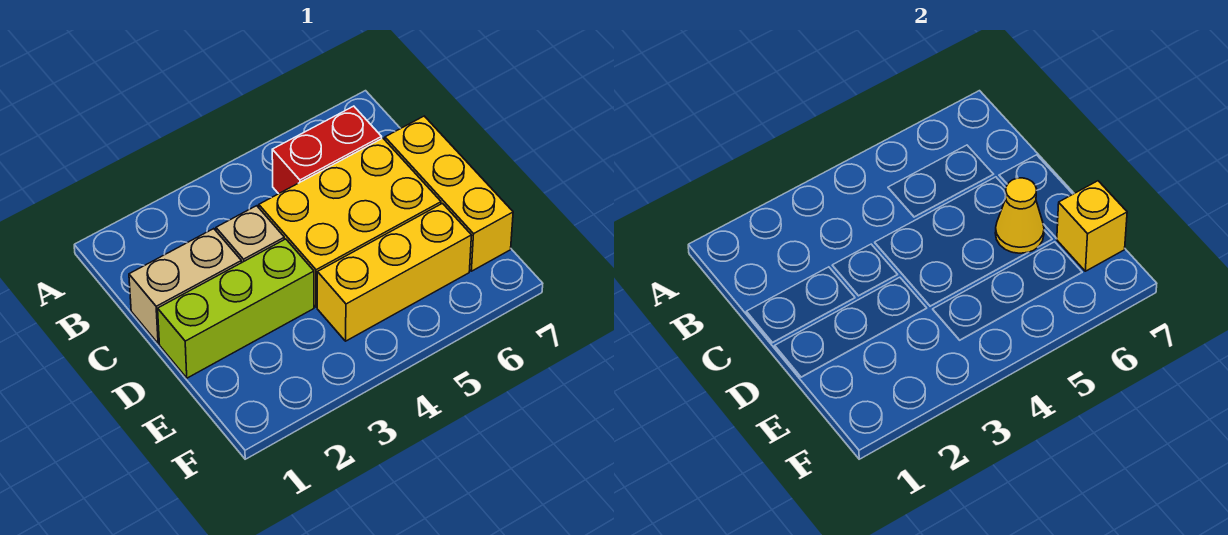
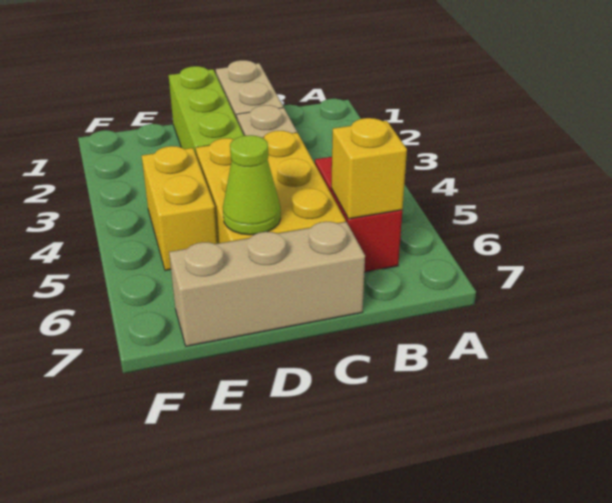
yellow 1x3 brick [385,116,513,271] -> tan 1x3 brick [169,222,365,346]
yellow 1x1 cone [995,178,1044,253] -> lime 1x1 cone [223,135,281,235]
yellow 1x3 brick [317,203,472,341] -> yellow 1x2 brick [142,146,217,271]
yellow 1x1 brick [1057,181,1127,271] -> yellow 1x1 brick moved to [331,118,407,219]

